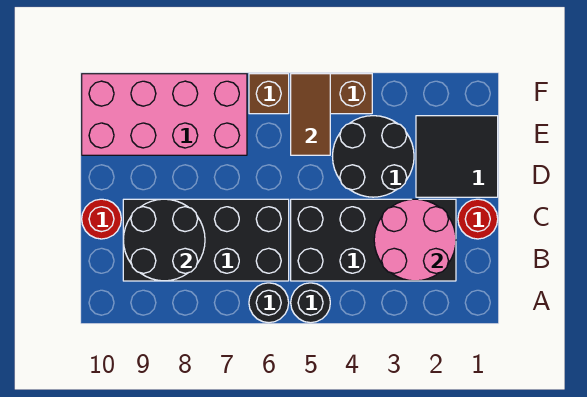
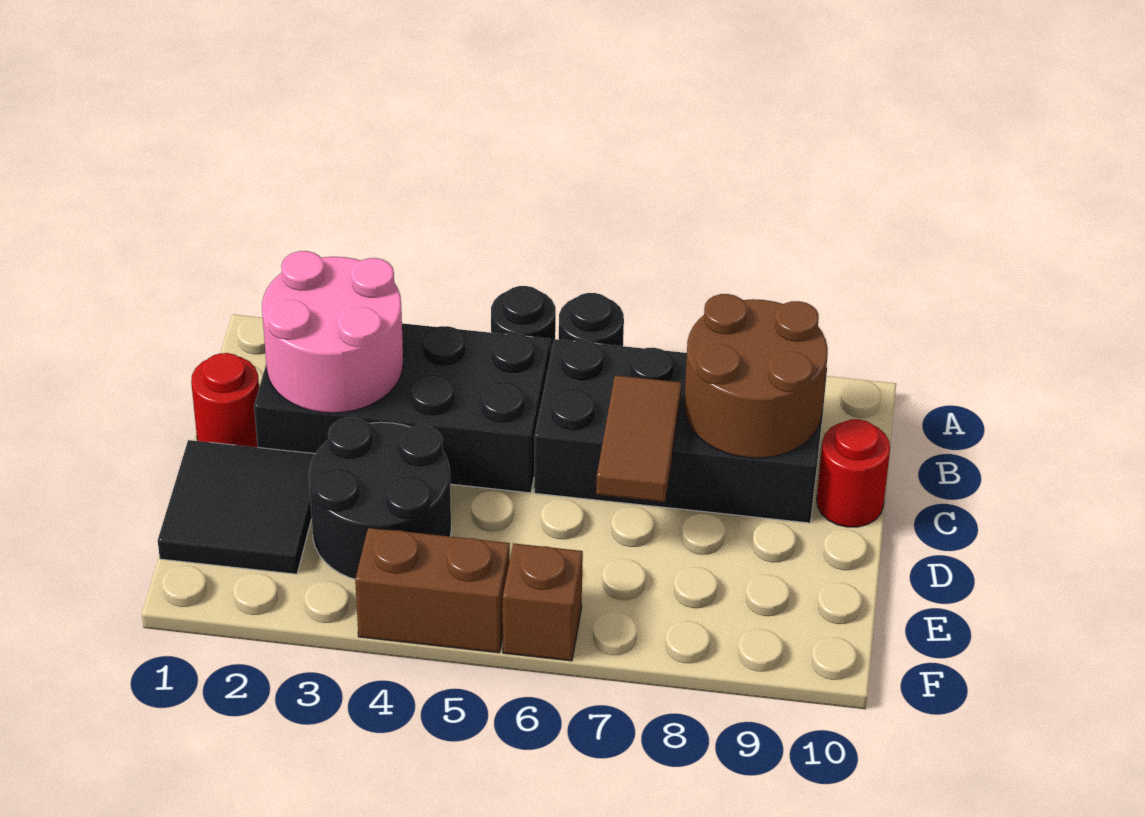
black 2x2 round brick [123,199,205,281] -> brown 2x2 round brick [684,294,828,458]
brown 1x2 tile [291,74,330,155] -> brown 1x2 tile moved to [596,375,682,502]
pink 2x4 brick [82,74,247,155] -> none

